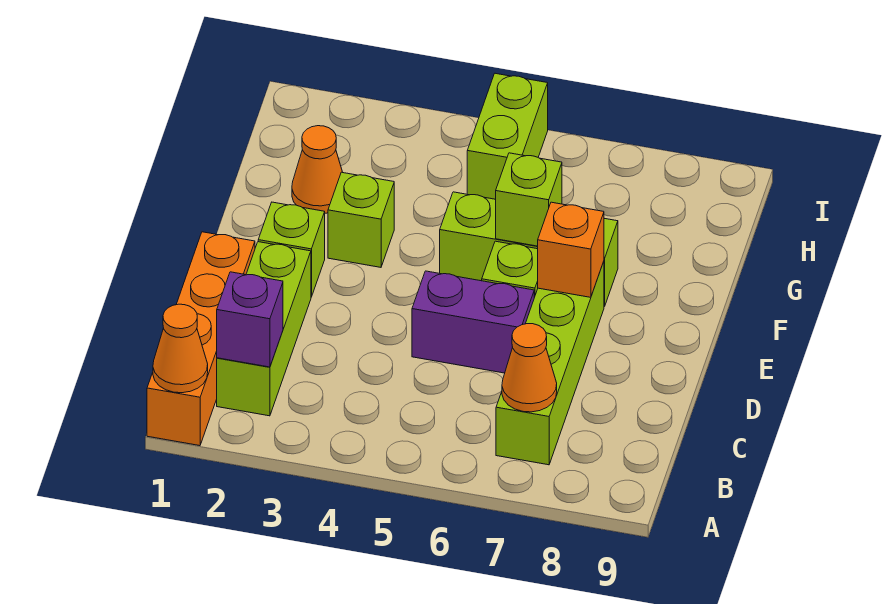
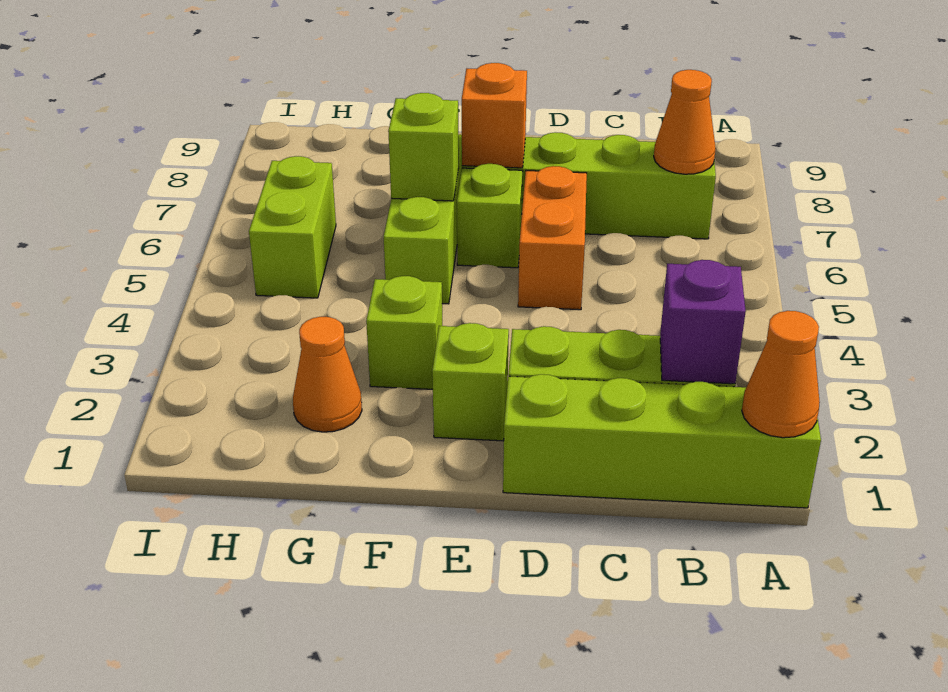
orange 1x4 brick [147,232,255,446] -> lime 1x4 brick [503,374,821,508]
purple 1x2 brick [412,271,534,373] -> orange 1x2 brick [518,166,587,310]
lime 1x2 brick [467,73,548,199] -> lime 1x2 brick turned to [249,156,336,298]

